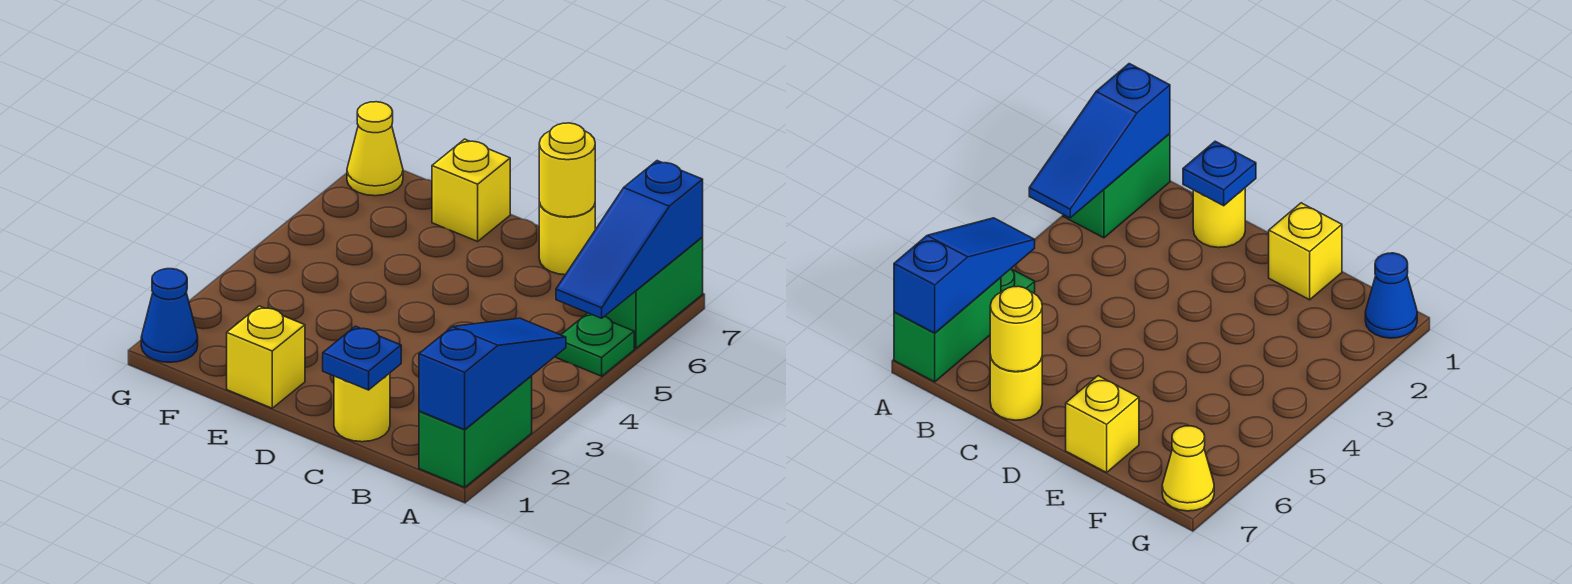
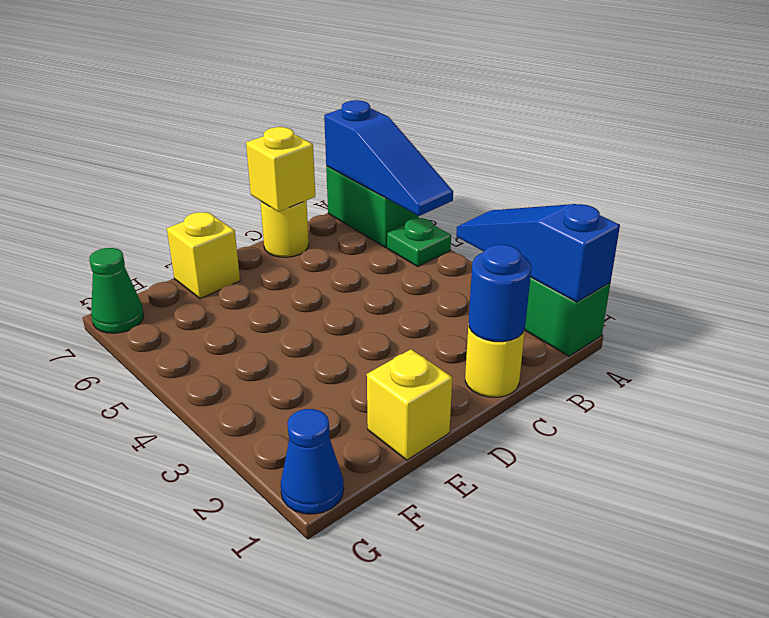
blue 1x1 plate [323,326,401,390] -> blue 1x1 round brick [469,244,531,342]
yellow 1x1 round brick [539,123,595,217] -> yellow 1x1 brick [246,127,315,212]
yellow 1x1 cone [347,102,403,196] -> green 1x1 cone [89,248,144,333]

